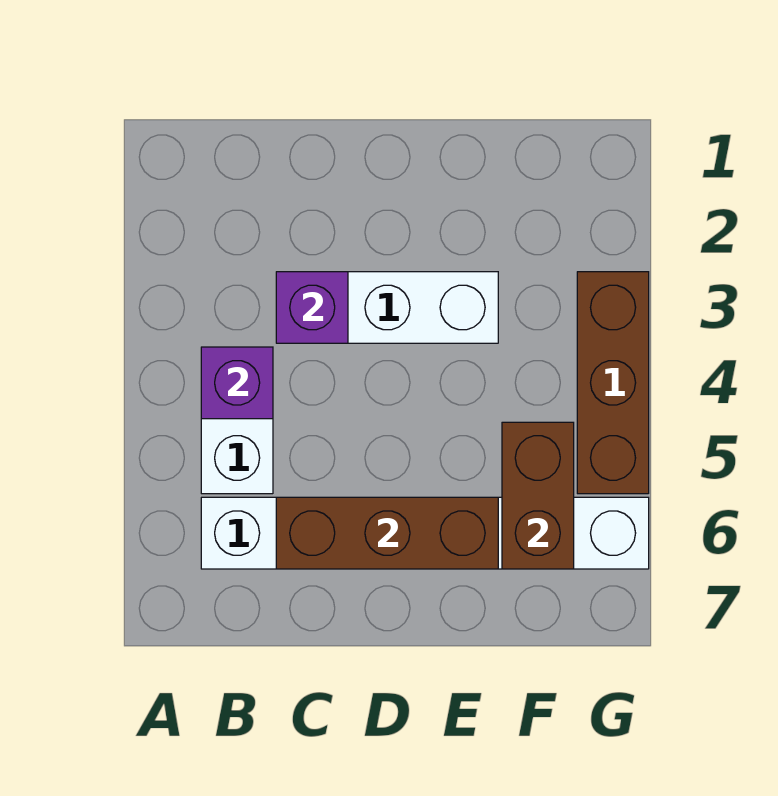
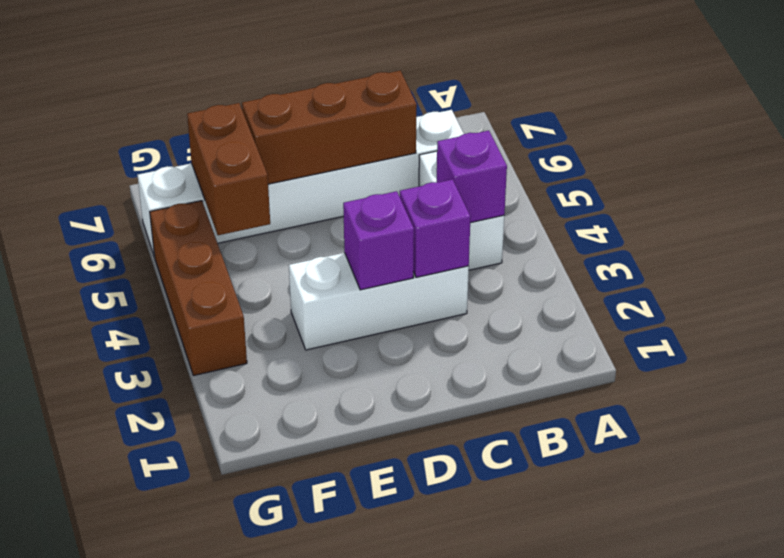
none -> purple 1x1 brick [343,191,414,290]

